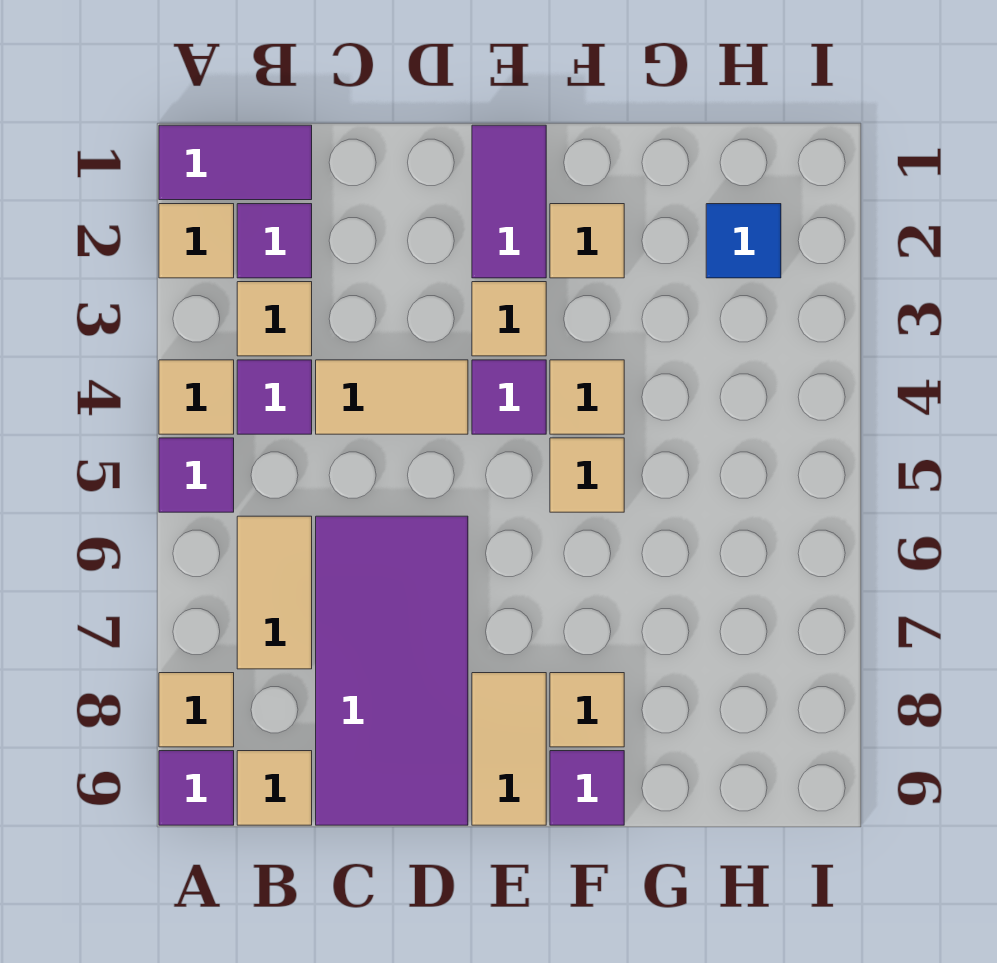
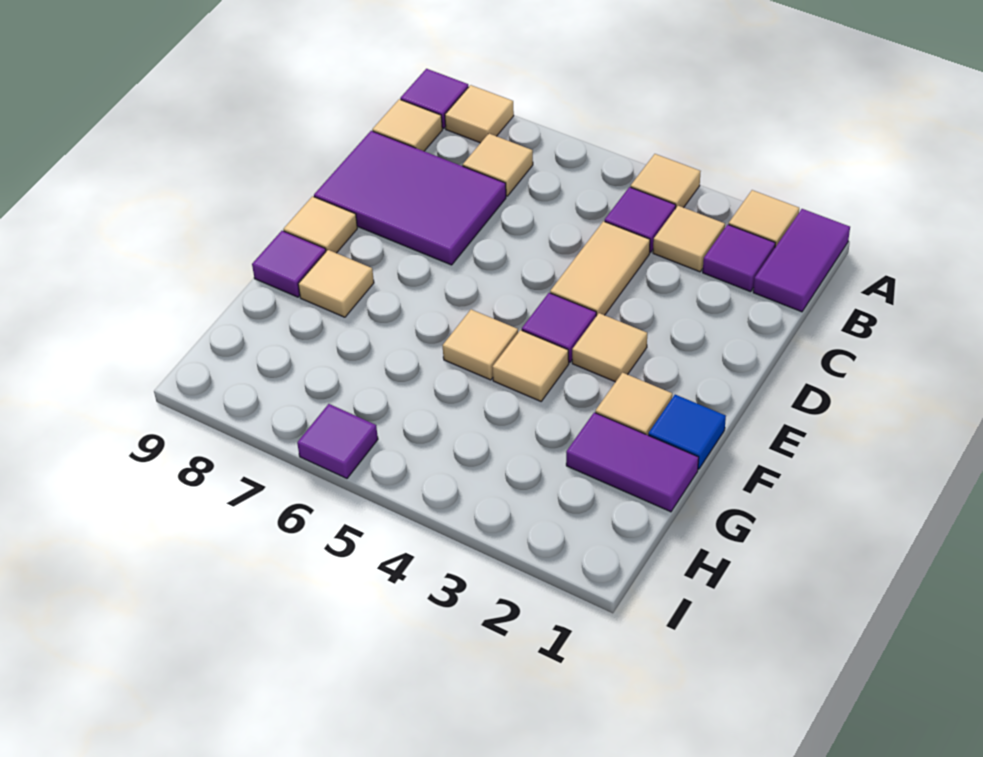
purple 1x1 tile [159,438,234,512] -> purple 1x1 tile moved to [297,404,378,478]
tan 1x2 tile [237,516,312,669] -> tan 1x1 tile [463,134,533,196]
purple 2x4 tile [316,516,468,825] -> purple 2x3 tile [314,131,506,265]
purple 1x2 tile [472,125,546,278] -> purple 1x2 tile moved to [566,413,699,512]
tan 1x2 tile [472,673,546,825] -> tan 1x1 tile [283,196,357,253]
blue 1x1 tile [706,204,781,278] -> blue 1x1 tile moved to [648,395,726,469]

